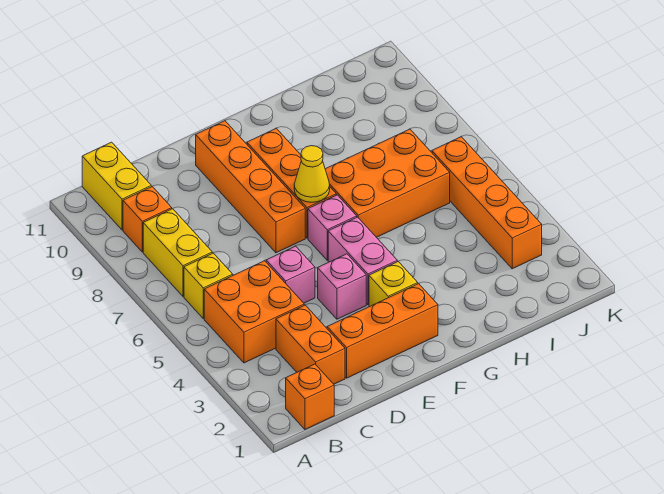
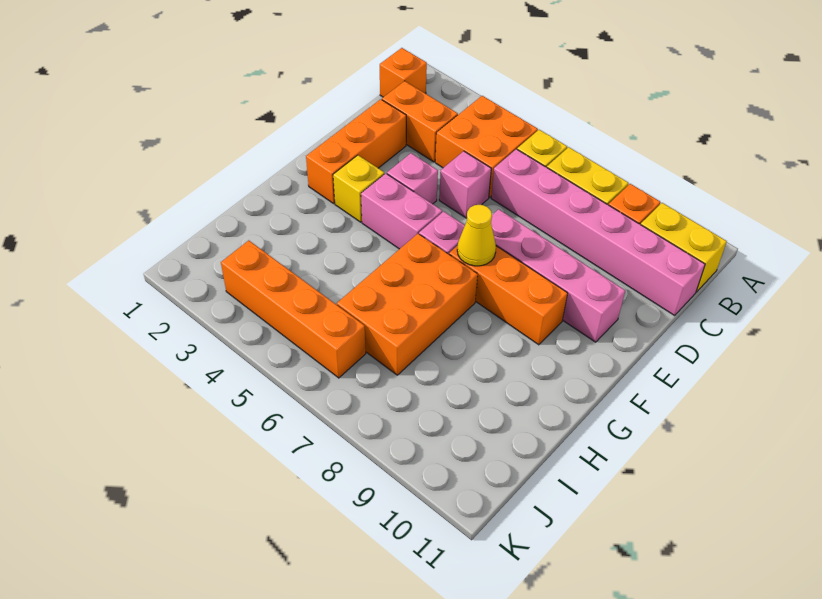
none -> pink 1x6 brick [491,149,705,316]
orange 1x4 brick [196,121,305,253] -> pink 1x4 brick [491,209,625,342]

